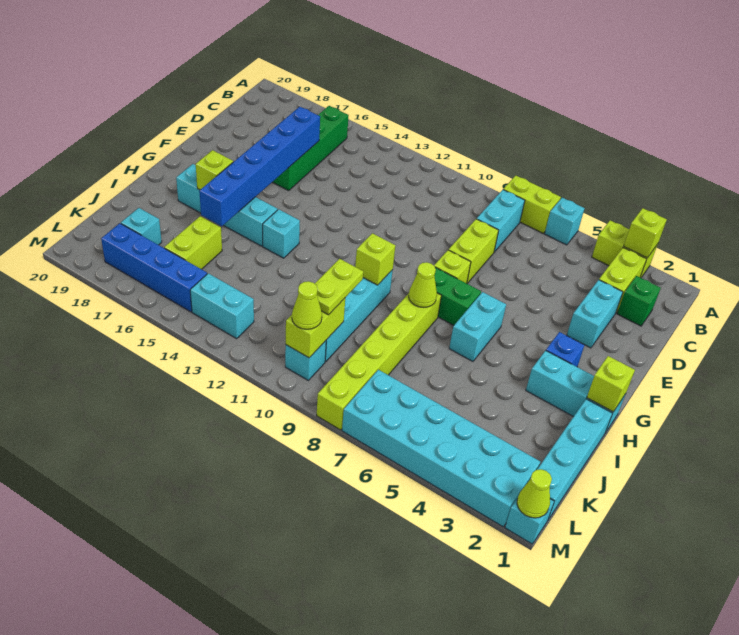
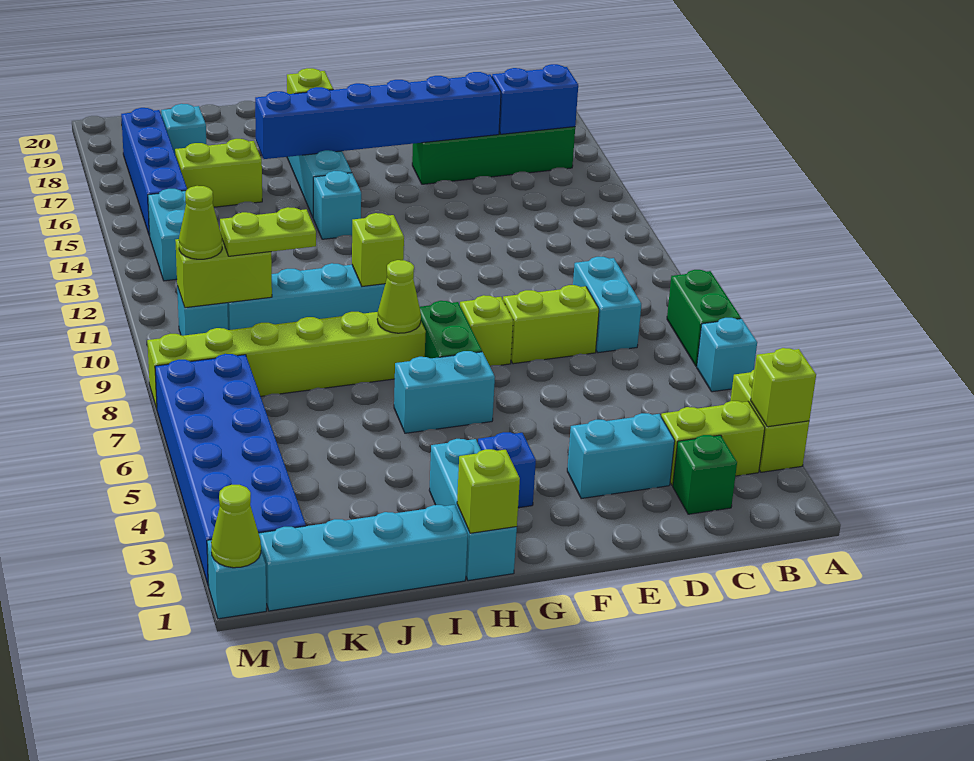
lime 1x2 brick [503,176,561,233] -> green 1x2 brick [667,270,741,366]
cyan 1x2 brick [477,190,525,252] -> cyan 1x2 brick turned to [573,257,641,353]
none -> blue 1x2 brick [492,64,578,134]
cyan 2x6 brick [342,370,540,527] -> blue 2x6 brick [155,354,306,586]

